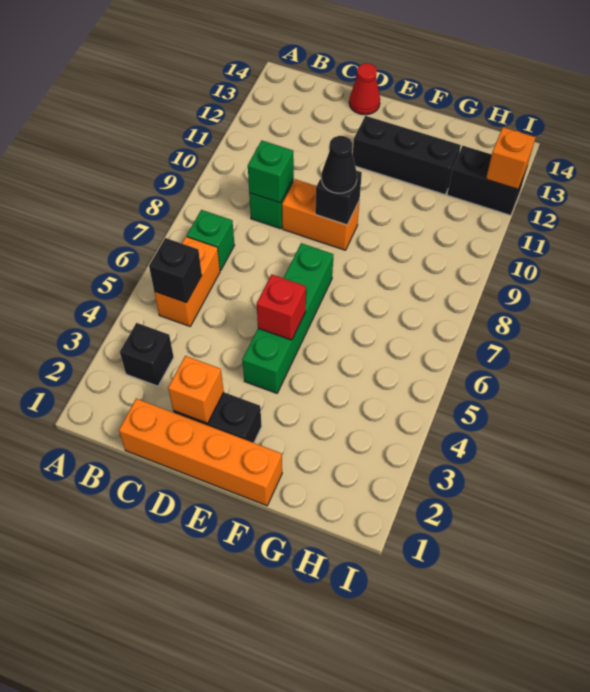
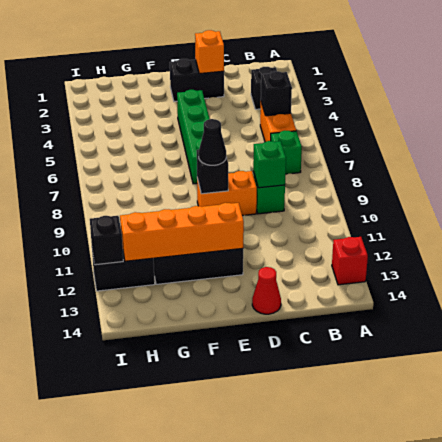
orange 1x4 brick [119,399,282,506] -> orange 1x4 brick moved to [120,203,244,261]
red 1x1 brick [257,274,306,340] -> red 1x1 brick moved to [332,237,368,285]
orange 1x1 brick [486,127,536,189] -> black 1x1 brick [90,216,123,265]

